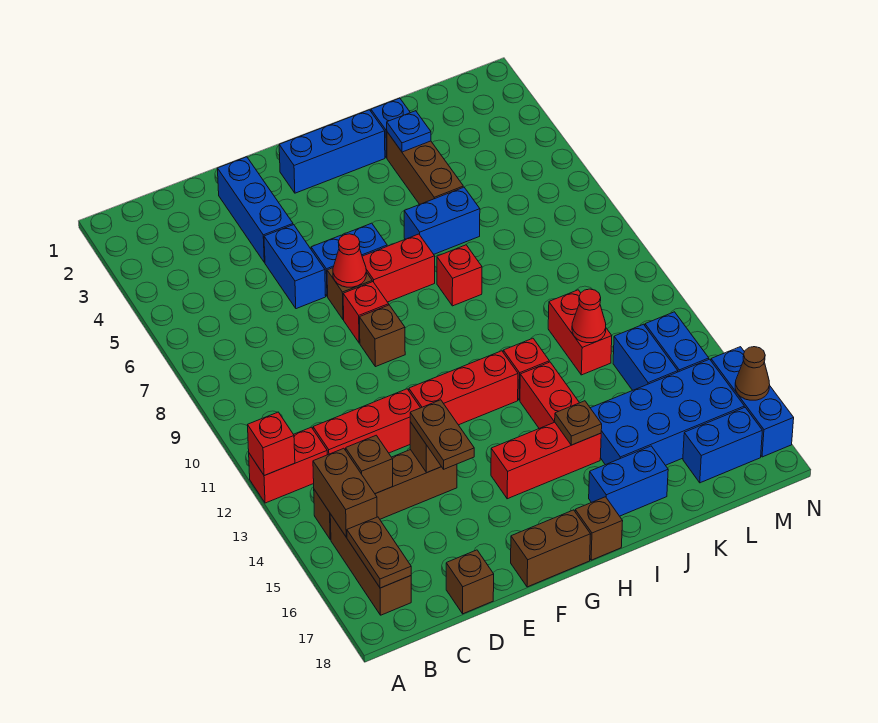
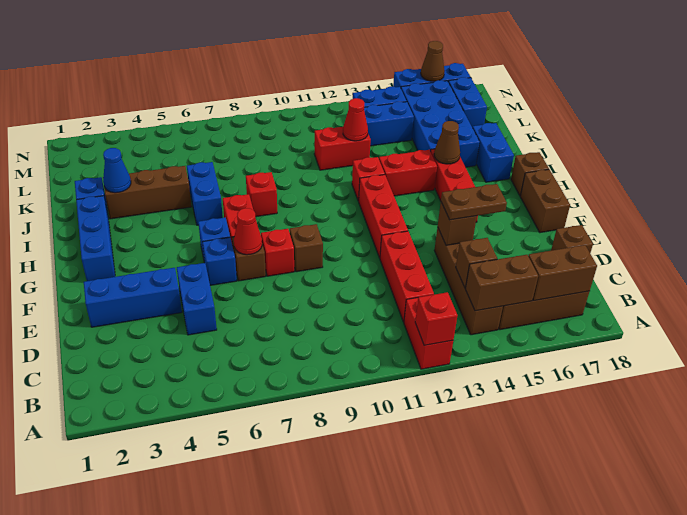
brown 1x2 plate [347,517,411,588] -> brown 1x2 brick [528,245,597,301]
blue 1x2 brick [264,225,326,309] -> blue 1x2 brick turned to [177,263,217,335]
brown 1x1 plate [555,401,602,445] -> brown 1x1 cone [434,121,460,164]
blue 1x1 plate [387,111,431,152] -> blue 1x1 cone [103,148,131,193]

